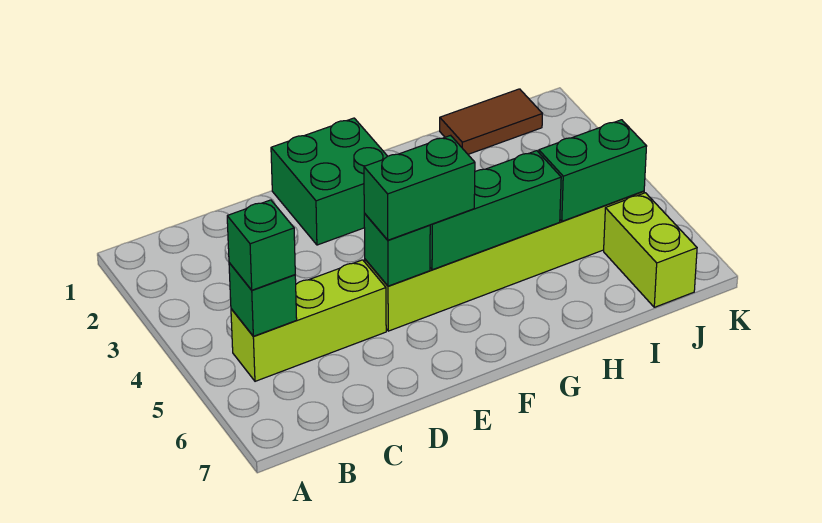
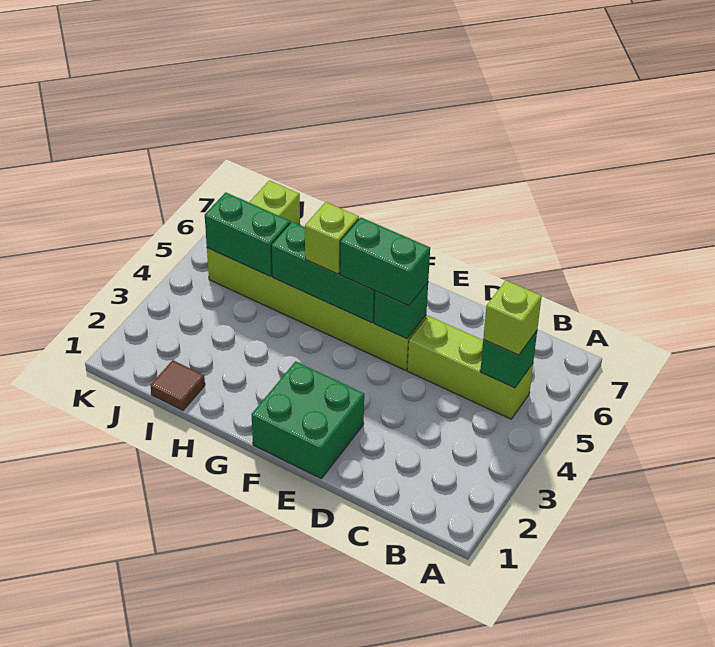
green 1x1 brick [227,200,295,290] -> lime 1x1 brick [483,281,542,355]
none -> lime 1x1 brick [305,202,359,274]
brown 1x2 tile [440,89,542,154] -> brown 1x1 tile [150,360,205,410]

